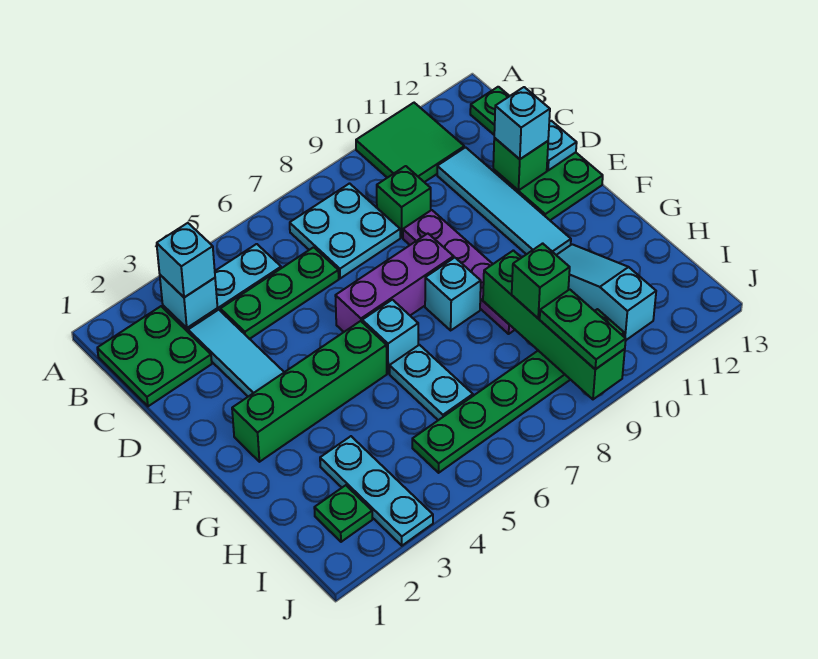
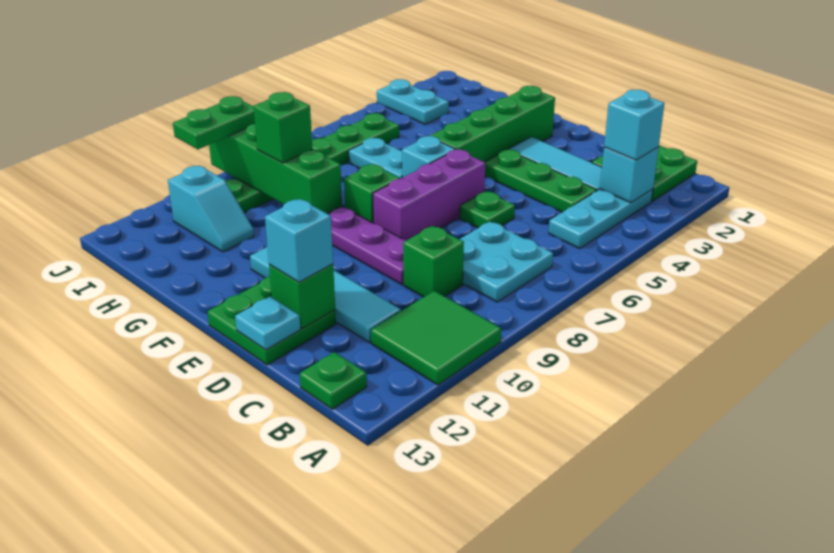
green 1x3 plate [220,247,339,339] -> green 1x3 plate turned to [485,150,597,212]
cyan 1x1 brick [425,258,481,330] -> green 1x1 brick [344,164,400,223]
cyan 1x3 slope [557,244,656,340] -> cyan 1x2 slope [168,166,254,252]
cyan 1x3 plate [320,436,433,546] -> cyan 1x2 plate [377,79,449,124]
green 1x1 plate [314,485,372,542] -> green 1x1 plate moved to [460,191,515,228]
green 1x2 plate [540,289,626,369] -> green 1x2 plate turned to [173,96,255,149]

